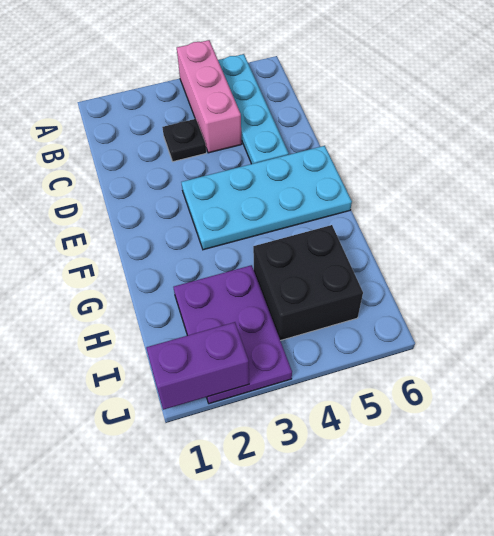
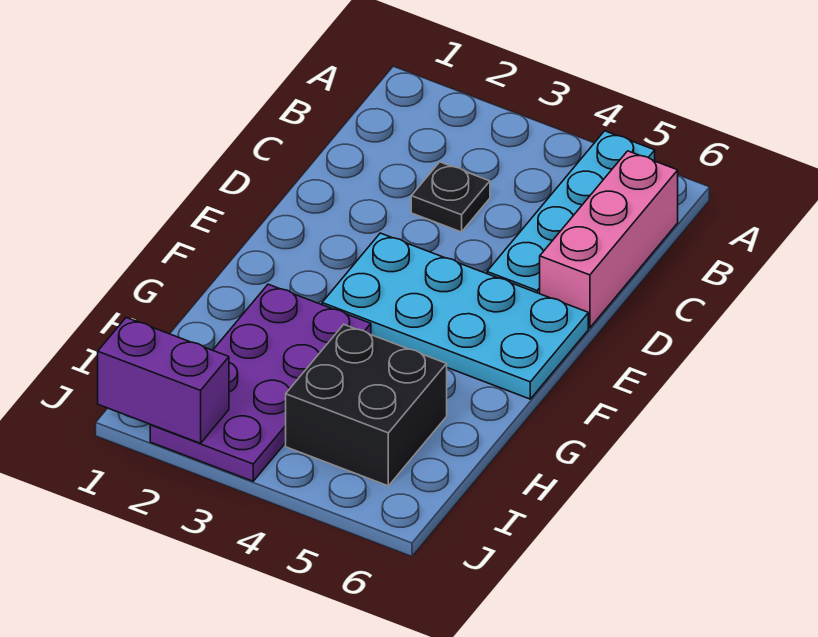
pink 1x3 brick [177,40,242,153] -> pink 1x3 brick moved to [540,151,678,328]
purple 2x3 plate [174,265,292,404] -> purple 2x4 plate [150,284,371,481]

